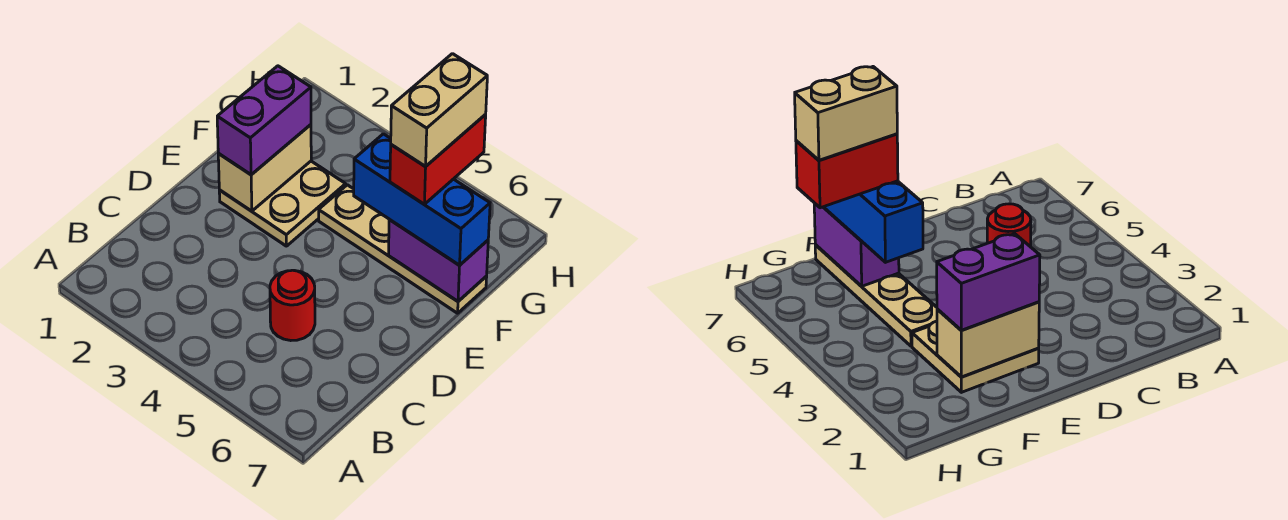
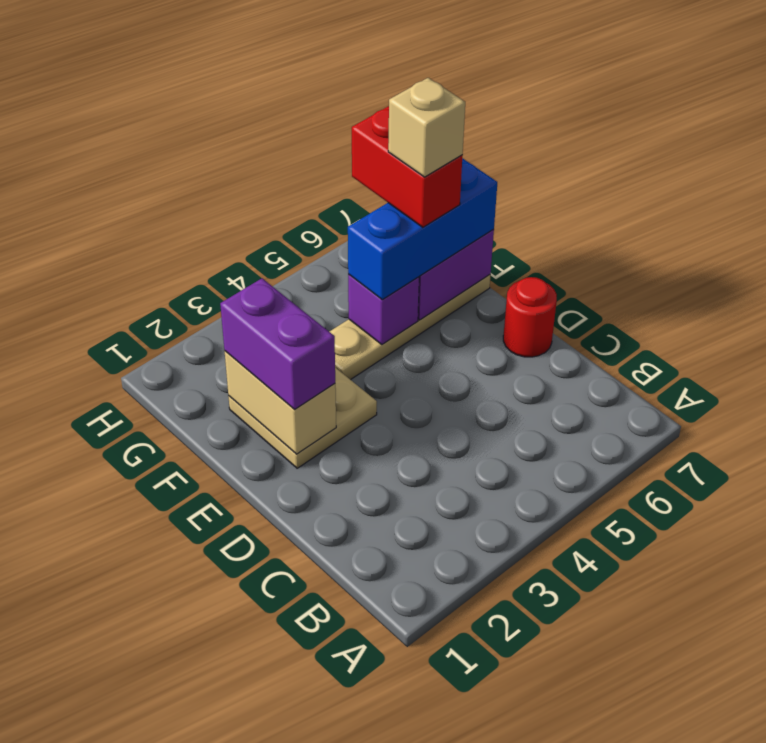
red 1x1 round brick [270,270,315,341] -> red 1x1 round brick moved to [503,277,557,357]
none -> purple 1x1 brick [348,274,419,344]
tan 1x2 brick [391,54,487,167] -> tan 1x1 brick [388,78,465,177]

